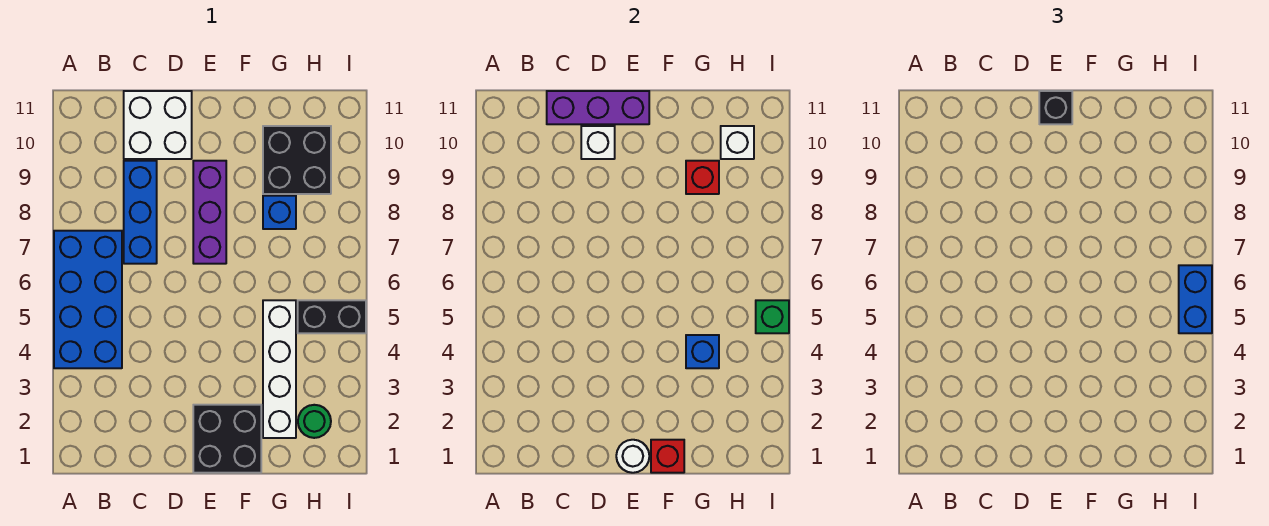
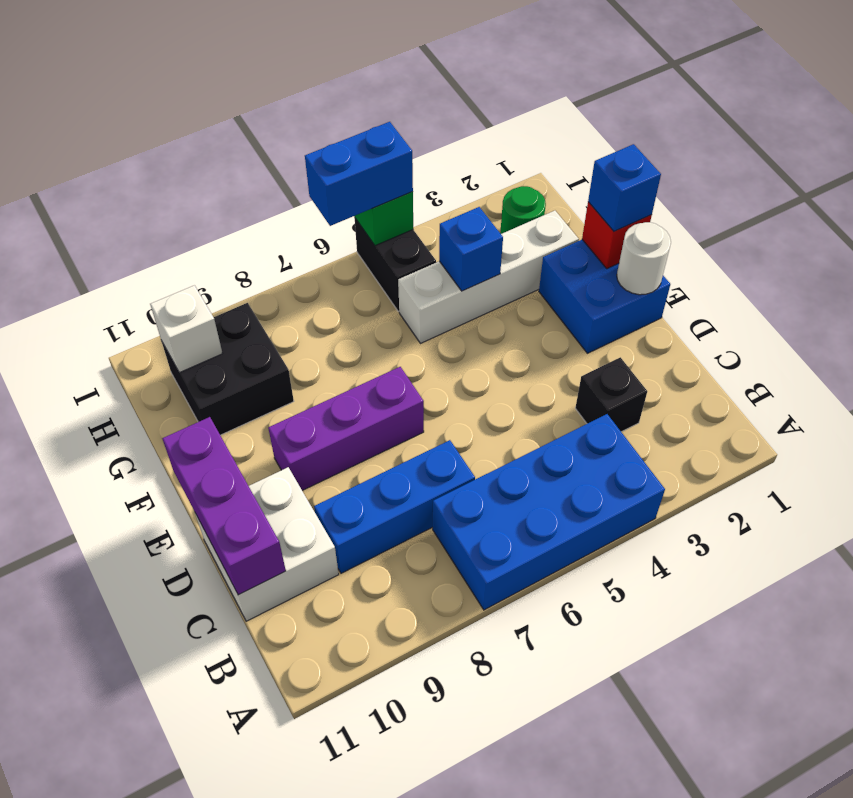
white 1x1 brick [581,126,615,159] -> none
black 2x2 brick [193,405,261,473] -> blue 2x2 brick [539,240,670,353]
black 1x1 brick [1039,91,1072,124] -> black 1x1 brick moved to [575,357,647,432]
blue 1x1 brick [263,196,296,229] -> blue 1x1 brick moved to [588,144,661,231]
red 1x1 brick [686,161,719,194] -> none

